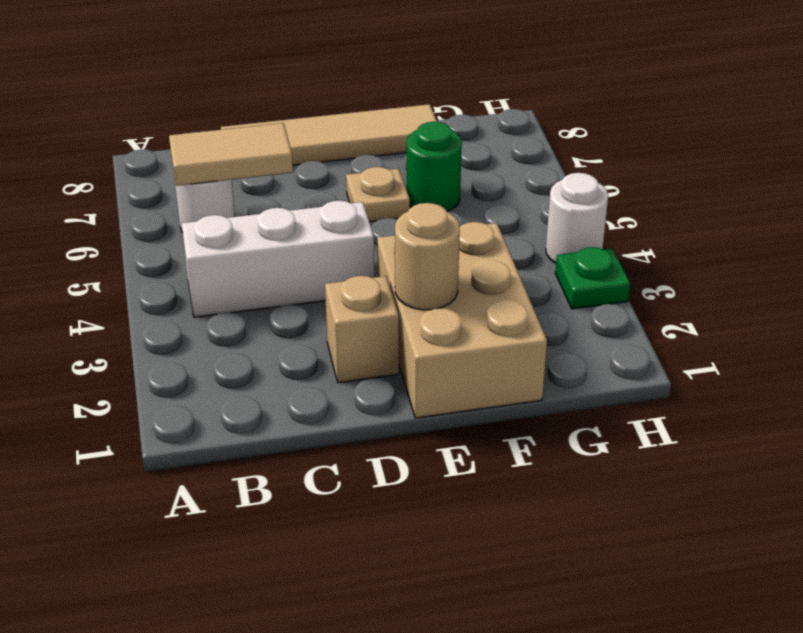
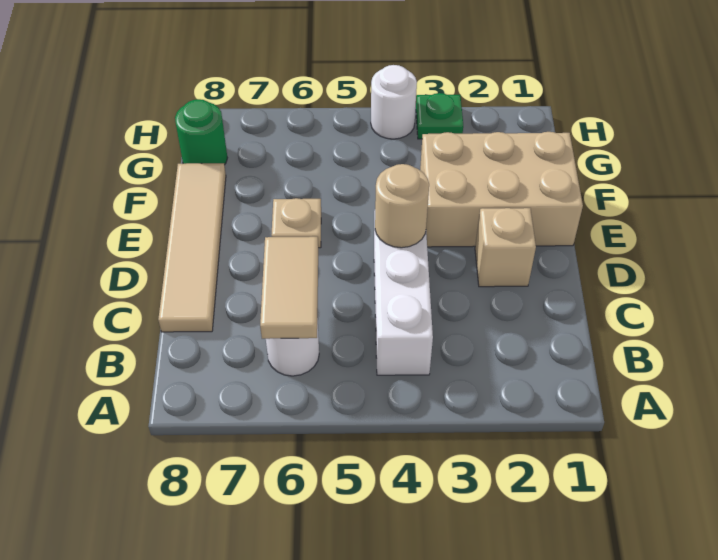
tan 1x1 round brick [395,203,460,310] -> tan 1x1 round brick moved to [375,164,429,248]
green 1x1 round brick [407,122,462,212] -> green 1x1 round brick moved to [175,99,227,165]

